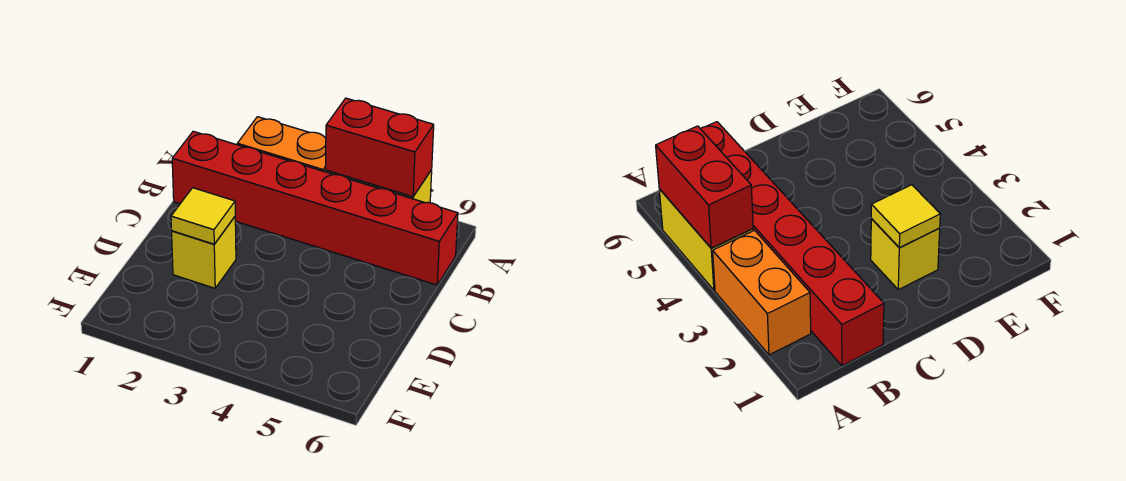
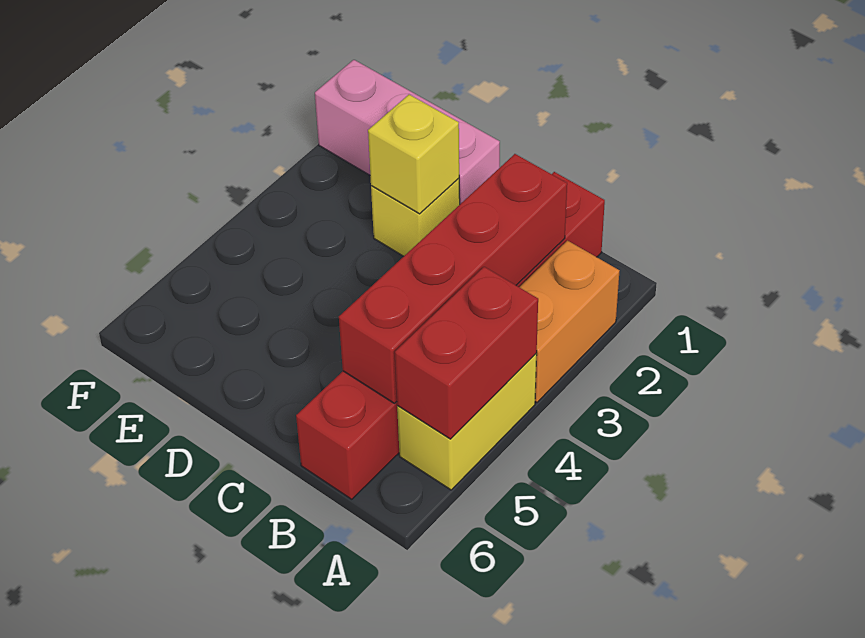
none -> red 1x4 brick [339,154,567,403]
none -> pink 1x3 brick [315,60,500,204]
yellow 1x1 tile [171,188,235,244] -> yellow 1x1 brick [368,95,459,214]

